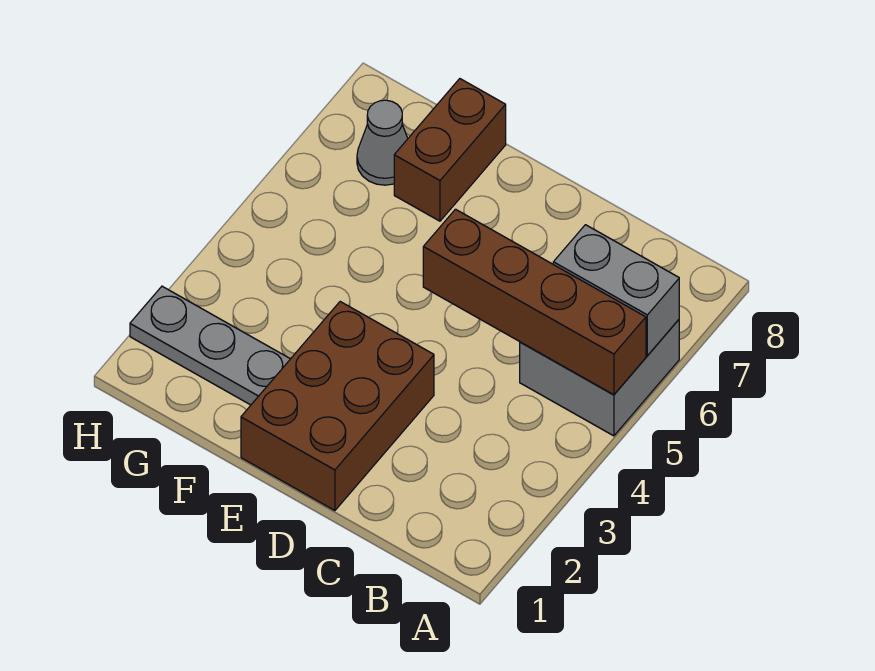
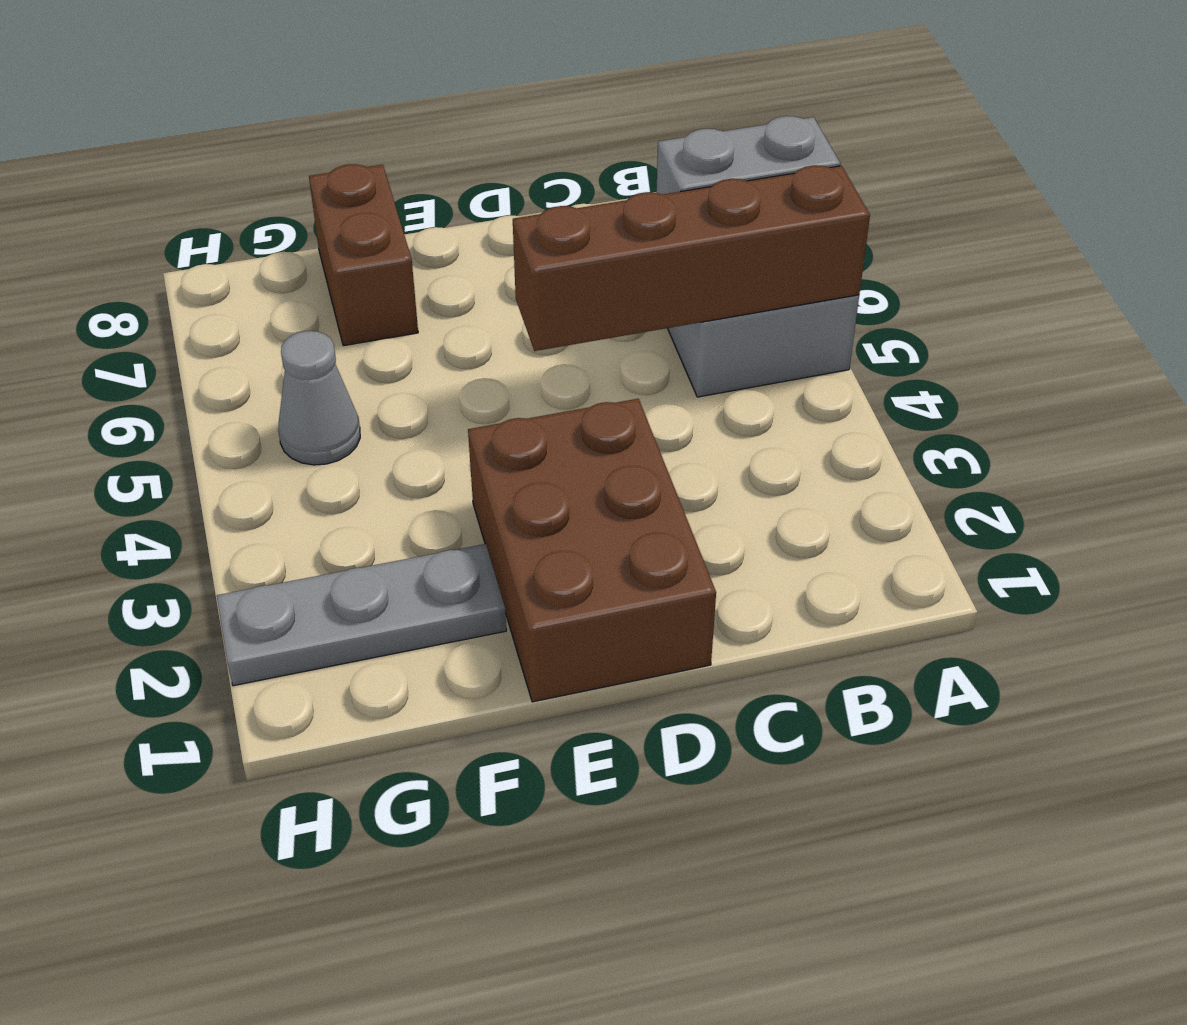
grey 1x1 cone [357,100,408,185] -> grey 1x1 cone moved to [278,331,360,465]

